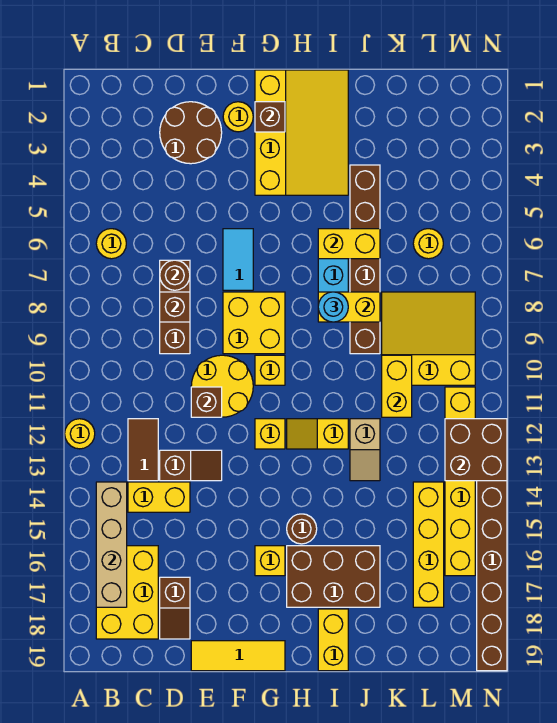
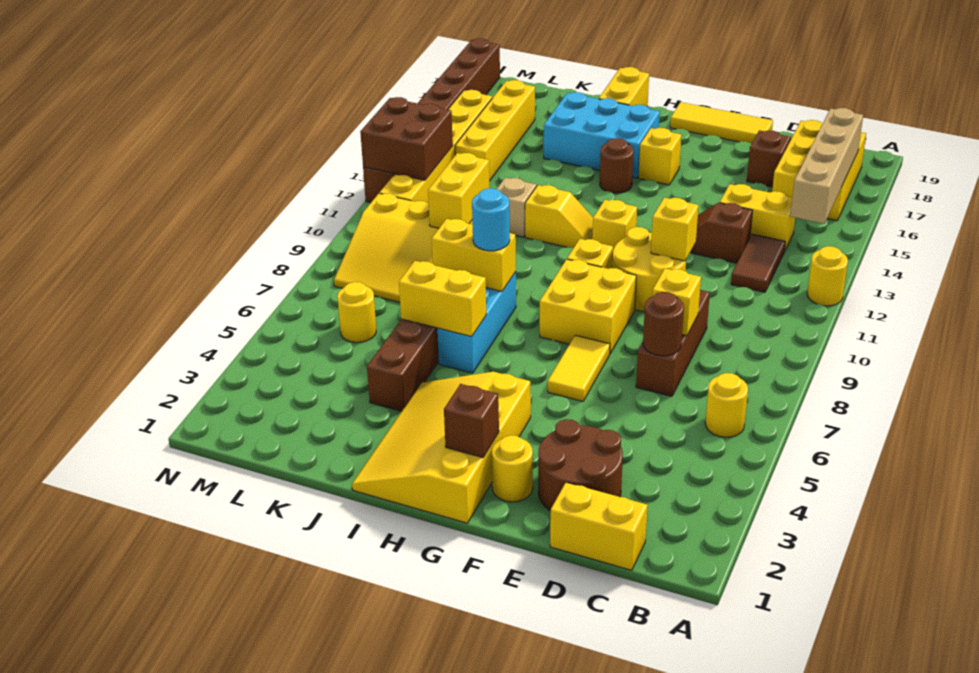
none -> yellow 1x2 brick [550,482,648,570]
brown 1x1 brick [160,292,190,322] -> yellow 1x1 brick [652,268,701,336]
brown 1x1 brick [191,387,222,417] -> yellow 1x1 brick [651,198,698,261]
cyan 1x2 tile [223,229,253,290] -> yellow 1x2 tile [548,335,610,401]
brown 2x3 brick [287,546,380,607] -> cyan 2x3 brick [544,92,660,178]

